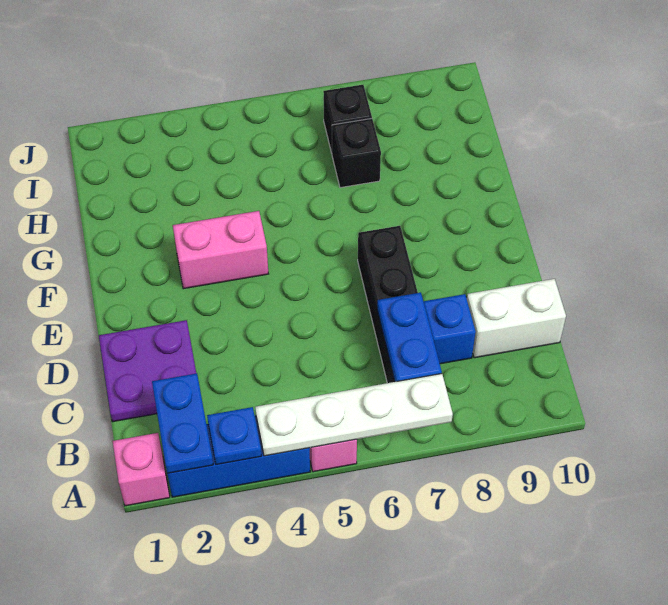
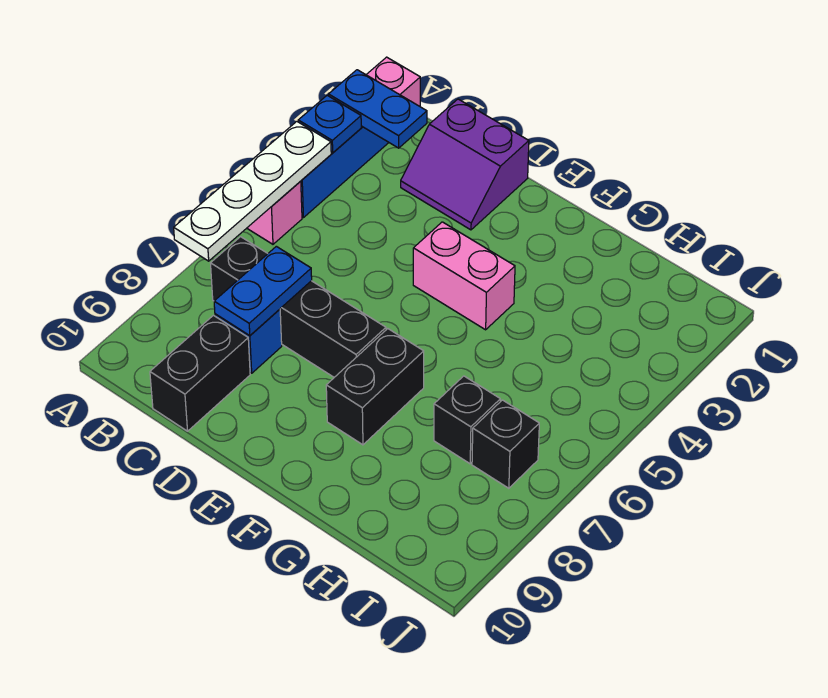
blue 1x2 plate [377,292,442,382] -> blue 1x2 plate turned to [214,246,312,336]
purple 2x2 plate [99,320,196,422] -> purple 2x2 slope [401,99,529,230]
white 1x2 brick [467,279,566,358] -> black 1x2 brick [150,315,250,431]
pink 1x2 brick [173,211,268,289] -> pink 1x2 brick turned to [413,222,515,330]
none -> black 1x2 brick [326,329,424,445]

